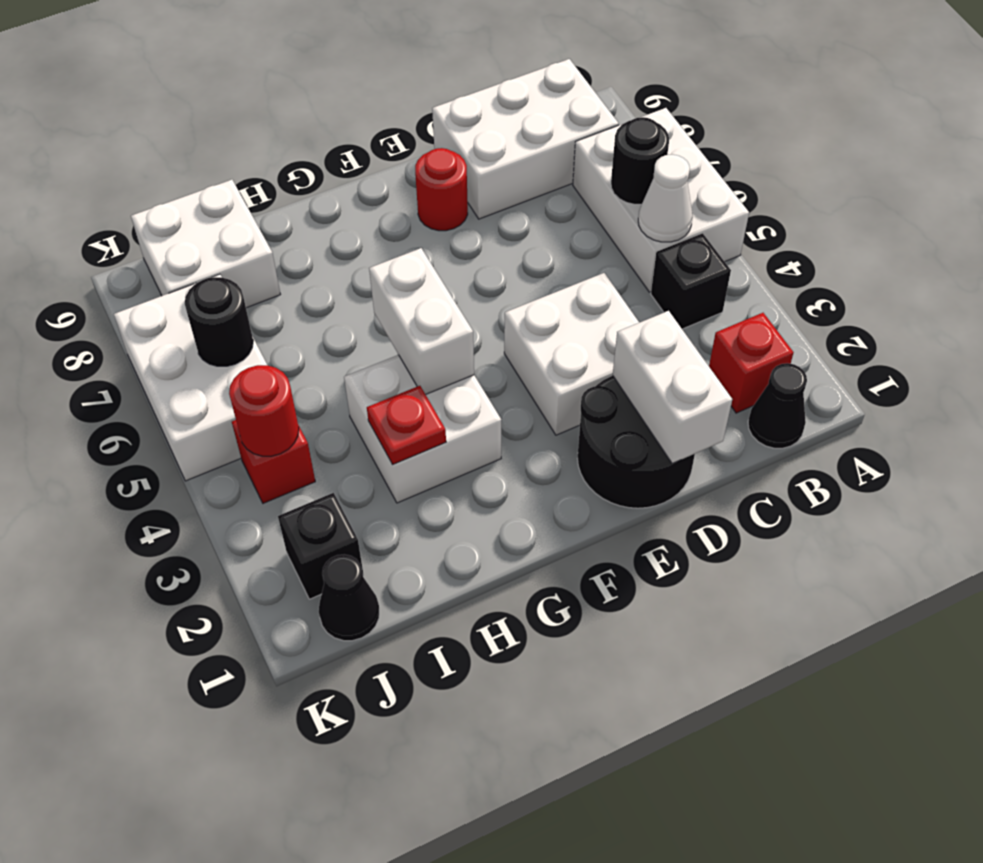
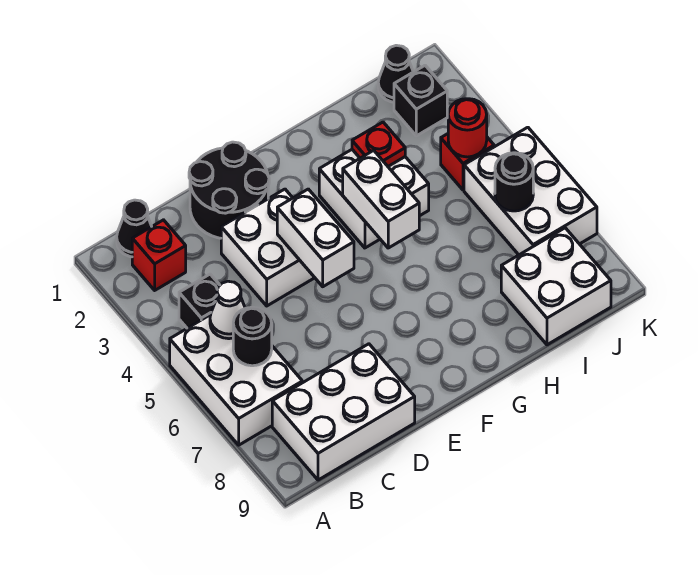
white 1x2 brick [613,311,732,464] -> white 1x2 brick moved to [277,189,354,287]
red 1x1 round brick [415,148,468,231] -> none

